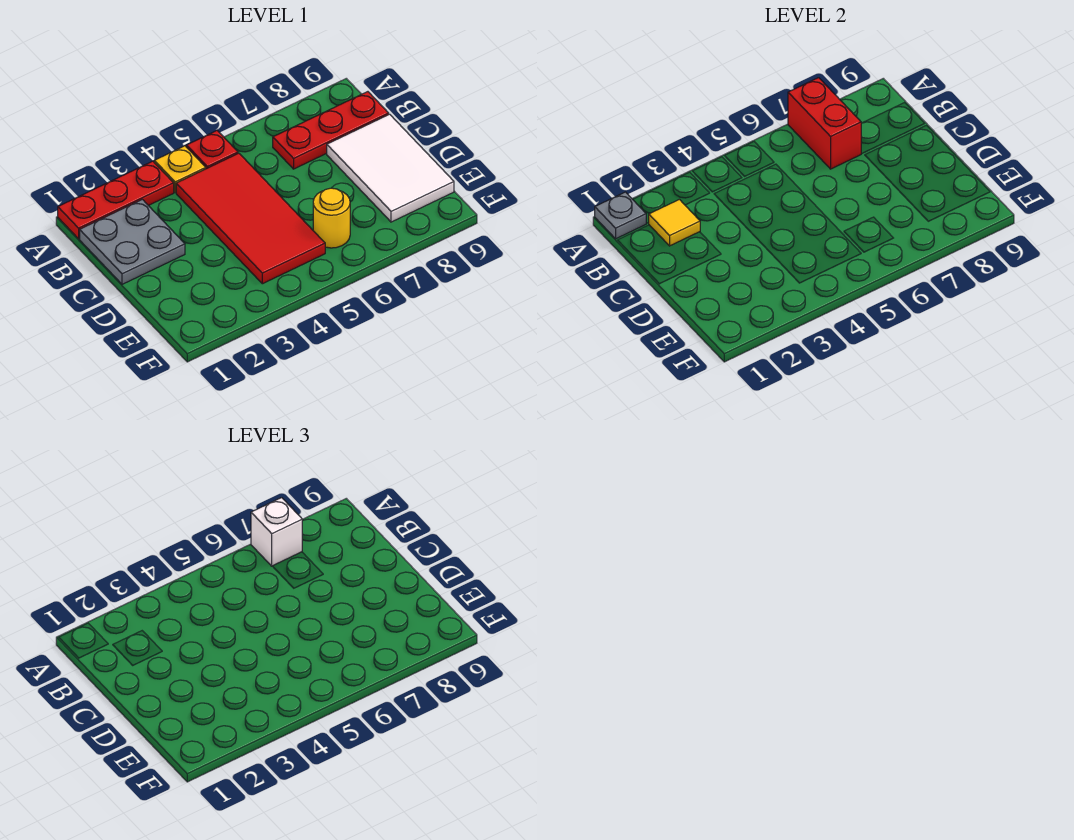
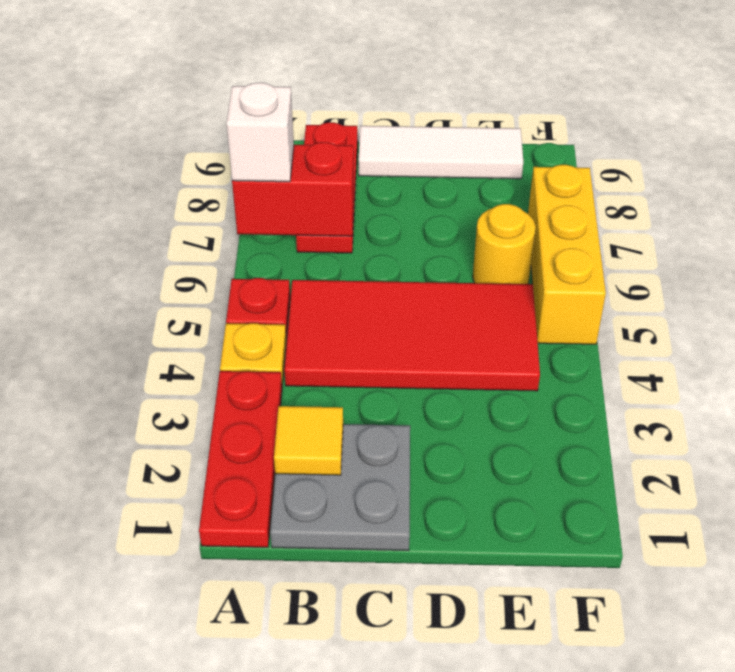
grey 1x1 plate [595,192,646,239] -> none
white 2x3 tile [327,114,454,222] -> white 1x3 tile [359,126,523,179]
none -> yellow 1x3 brick [528,165,606,344]

